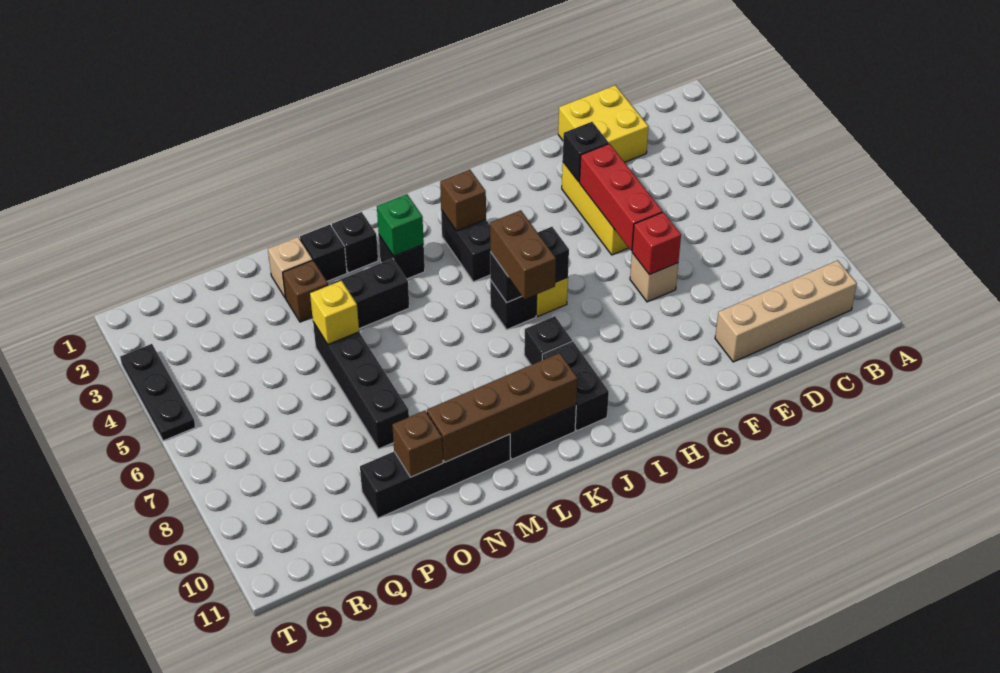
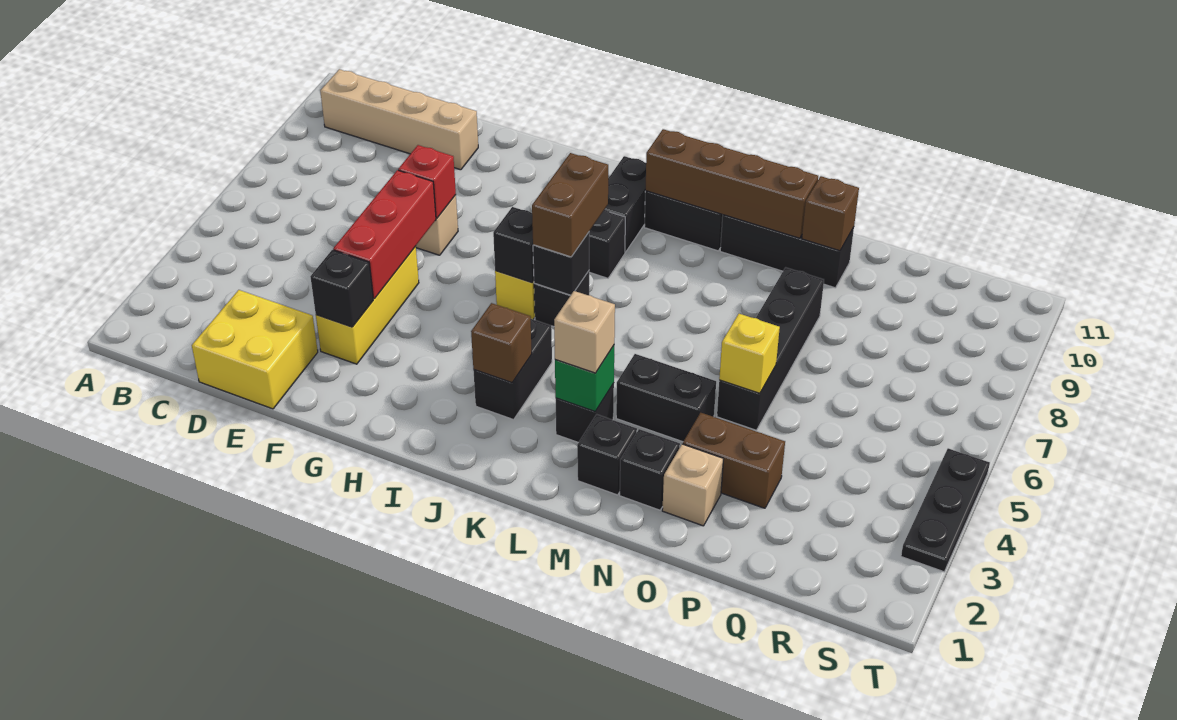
none -> tan 1x1 brick [554,291,615,373]
black 1x4 brick [360,434,510,518] -> black 1x3 brick [720,215,854,288]
brown 1x1 brick [283,260,328,322] -> brown 1x2 brick [683,413,785,508]

